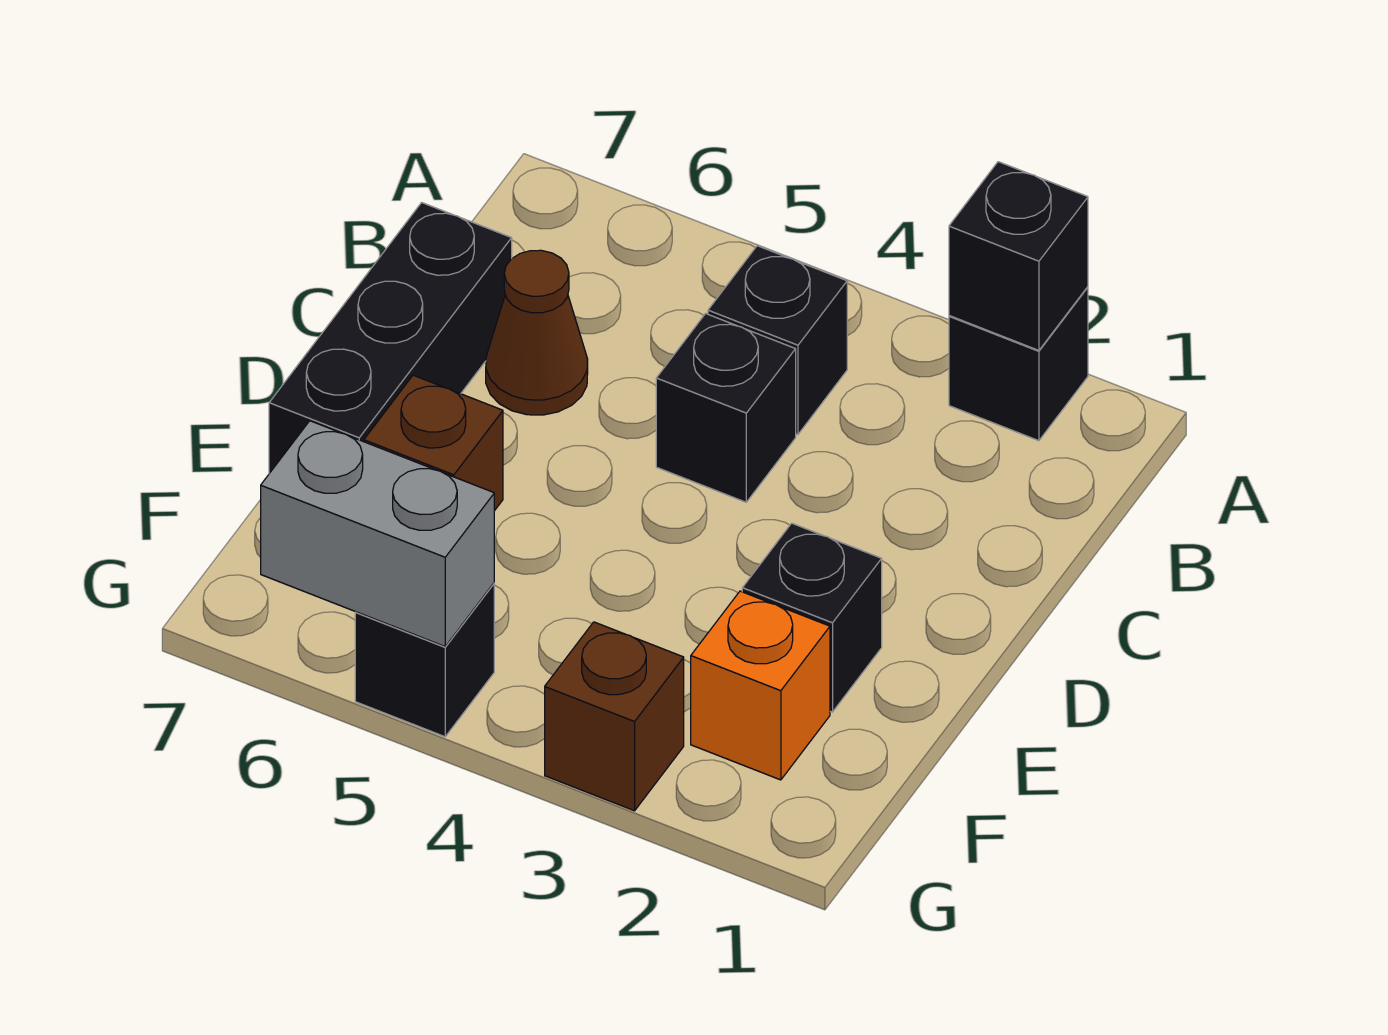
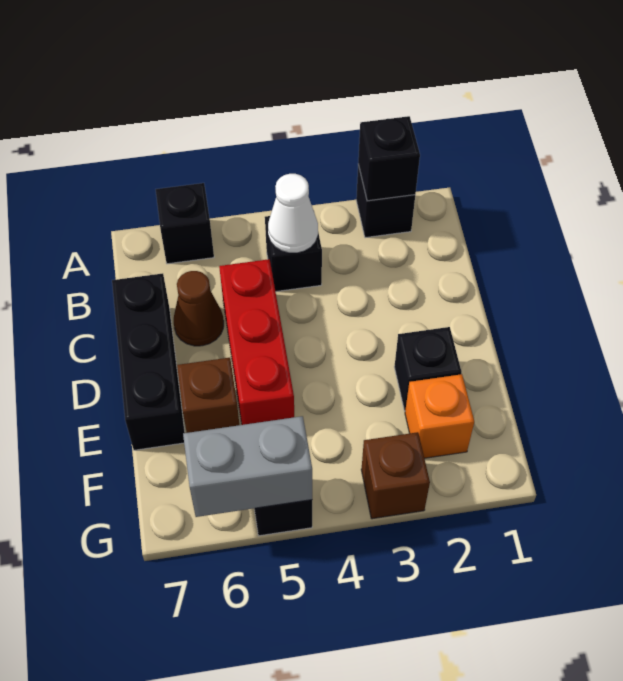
none -> white 1x1 cone [268,174,318,253]
black 1x1 brick [656,314,796,502] -> black 1x1 brick moved to [156,183,214,264]
none -> red 1x3 brick [219,259,294,425]

